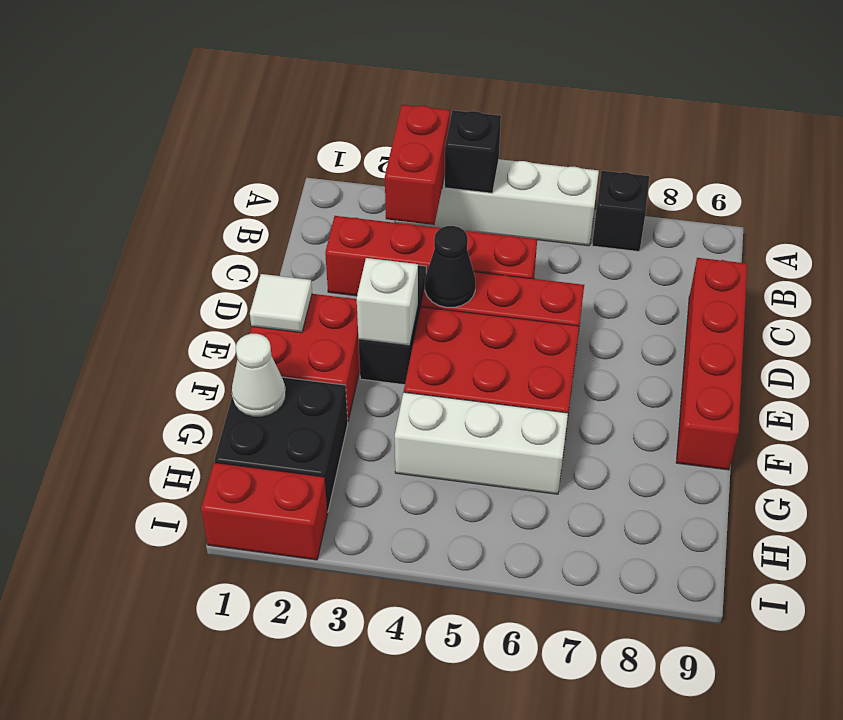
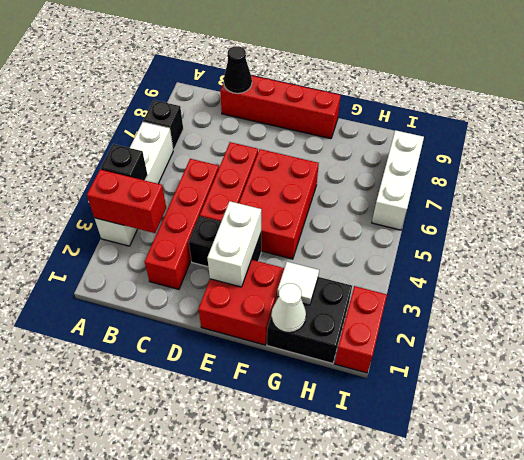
black 1x1 cone [425,226,476,307] -> black 1x1 cone moved to [224,46,252,93]
white 1x1 tile [250,274,312,333] -> white 1x1 tile moved to [277,262,319,305]
white 1x1 brick [357,258,418,346] -> white 1x2 brick [207,201,261,287]
white 1x3 brick [395,392,568,494] -> white 1x3 brick moved to [372,130,424,230]

